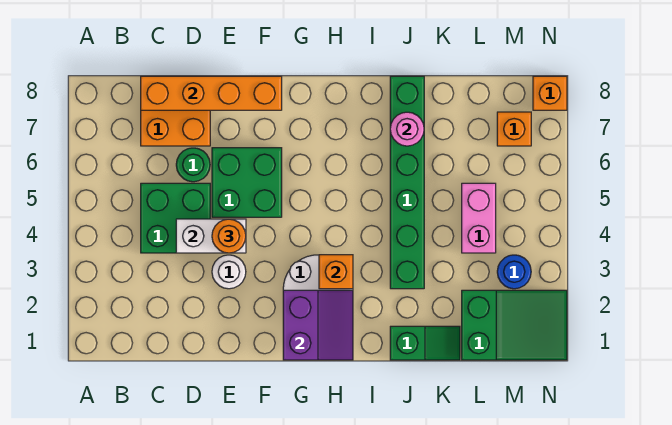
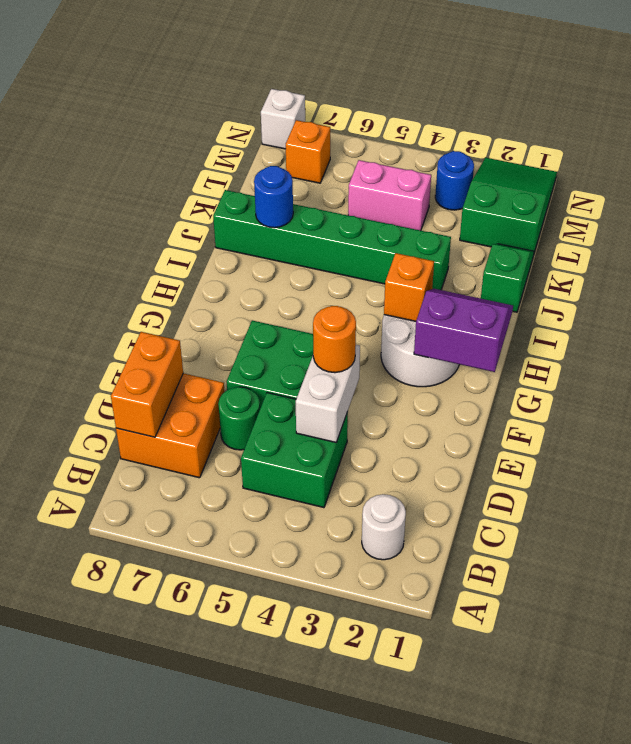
orange 1x4 brick [141,76,282,110] -> orange 1x2 brick [111,332,183,437]
white 1x1 round brick [212,255,246,289] -> white 1x1 round brick moved to [362,494,406,560]
pink 1x1 round brick [390,112,424,146] -> blue 1x1 round brick [254,166,293,228]
orange 1x1 brick [533,76,567,110] -> white 1x1 brick [261,89,305,149]

